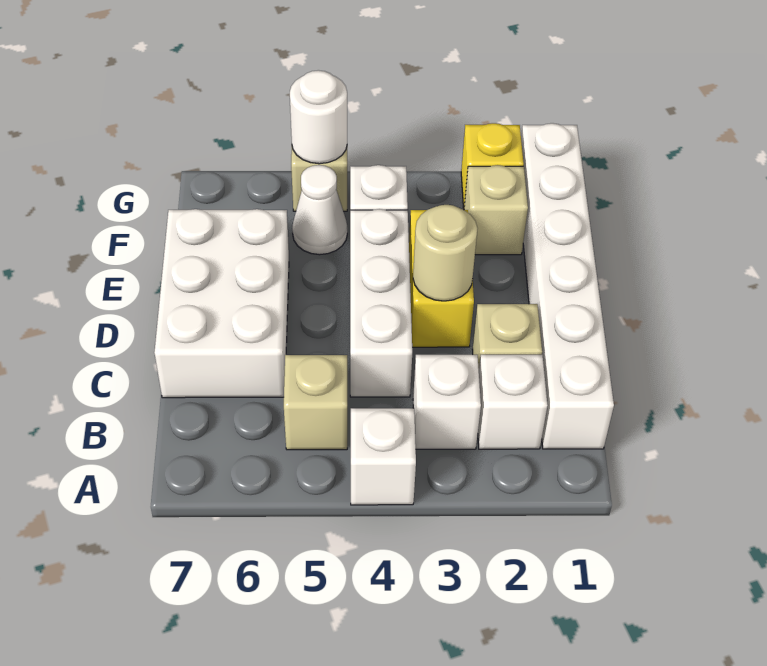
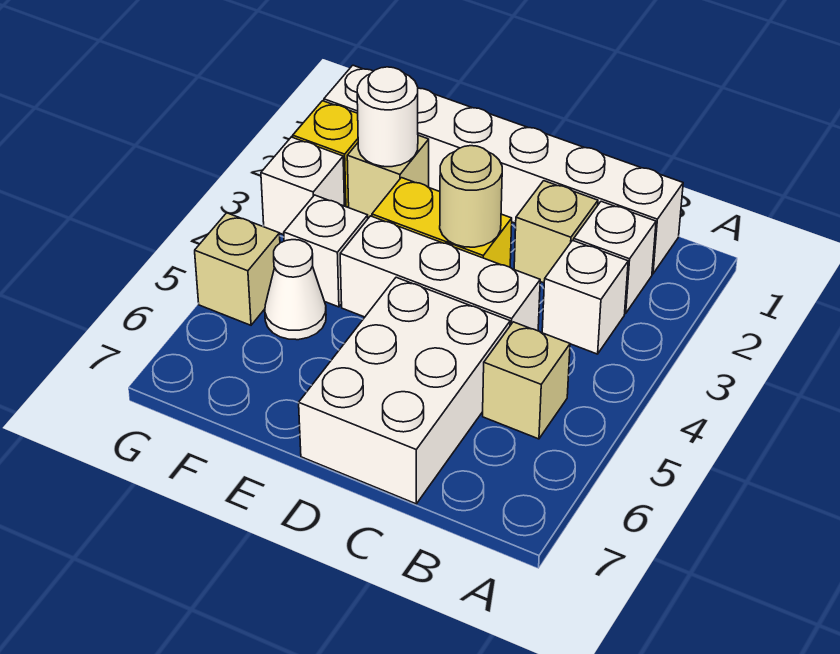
white 1x1 brick [351,408,416,505] -> white 1x1 brick moved to [261,137,344,235]
white 2x3 brick [154,209,289,398] -> white 2x3 brick turned to [299,277,510,504]
white 1x1 round brick [290,70,347,164] -> white 1x1 round brick moved to [357,67,418,167]

